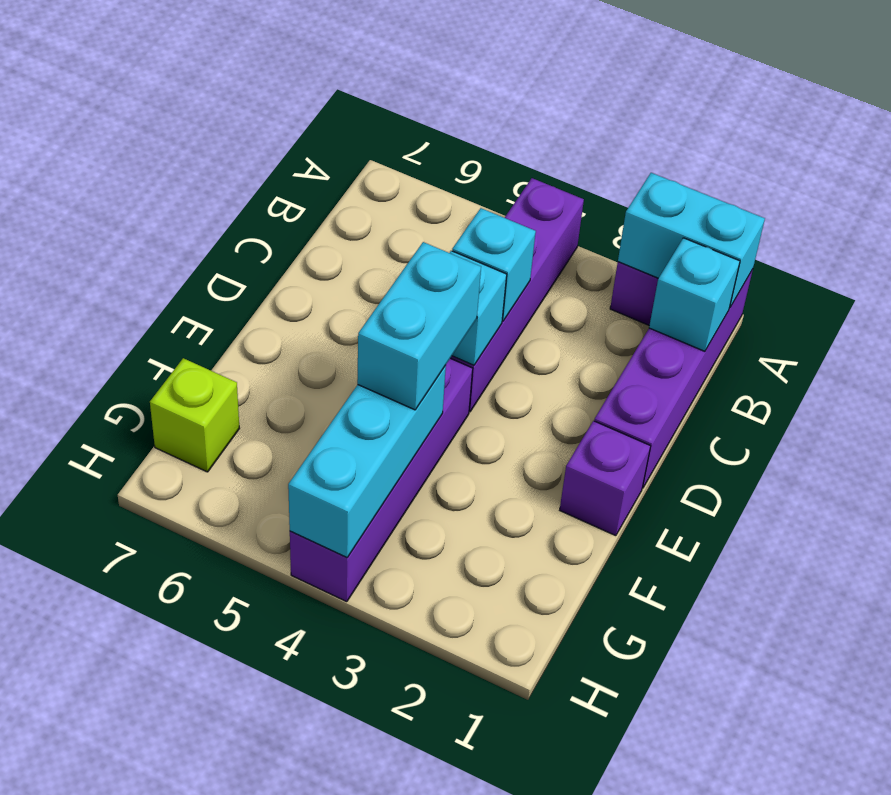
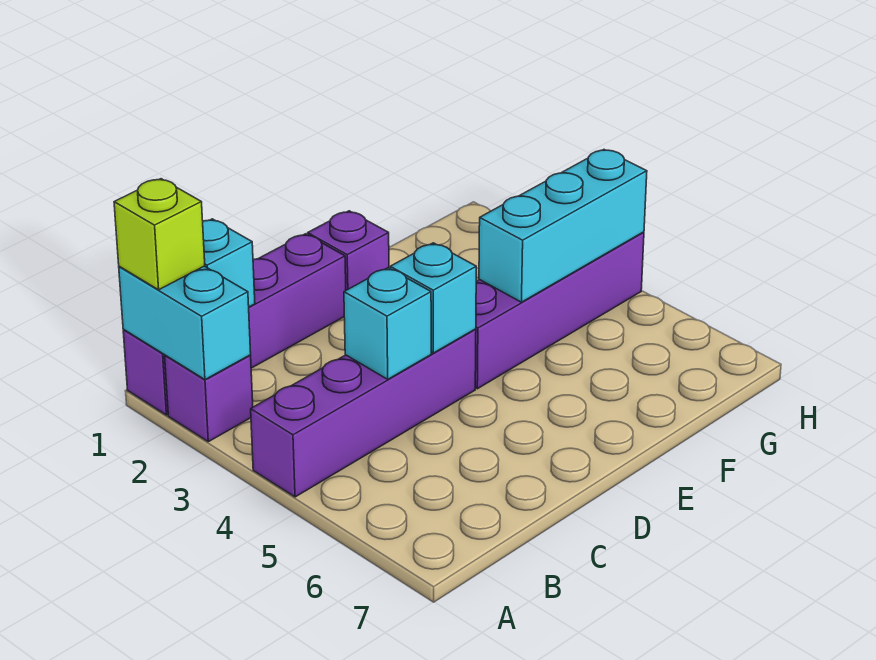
cyan 1x2 brick [357,242,481,410] -> none
lime 1x1 brick [150,358,239,472] -> lime 1x1 brick moved to [114,179,205,290]

